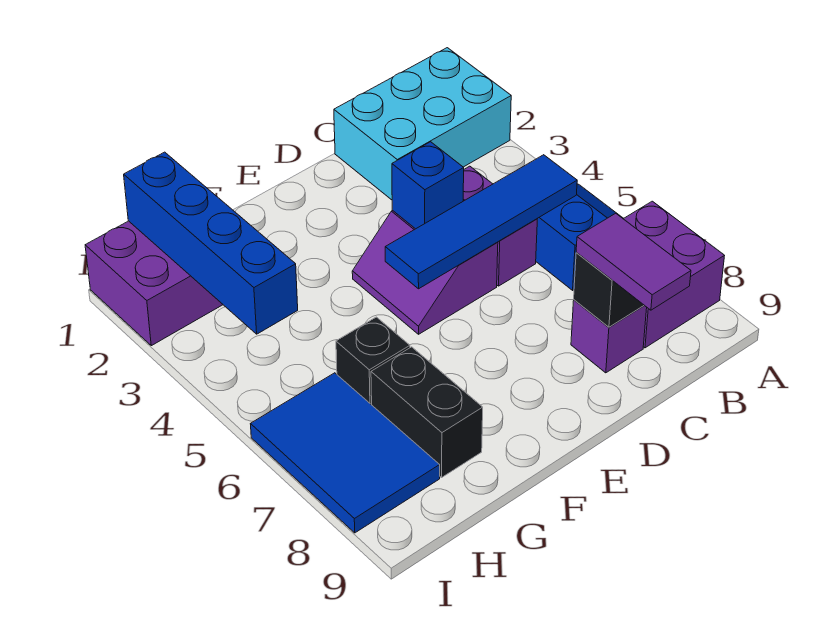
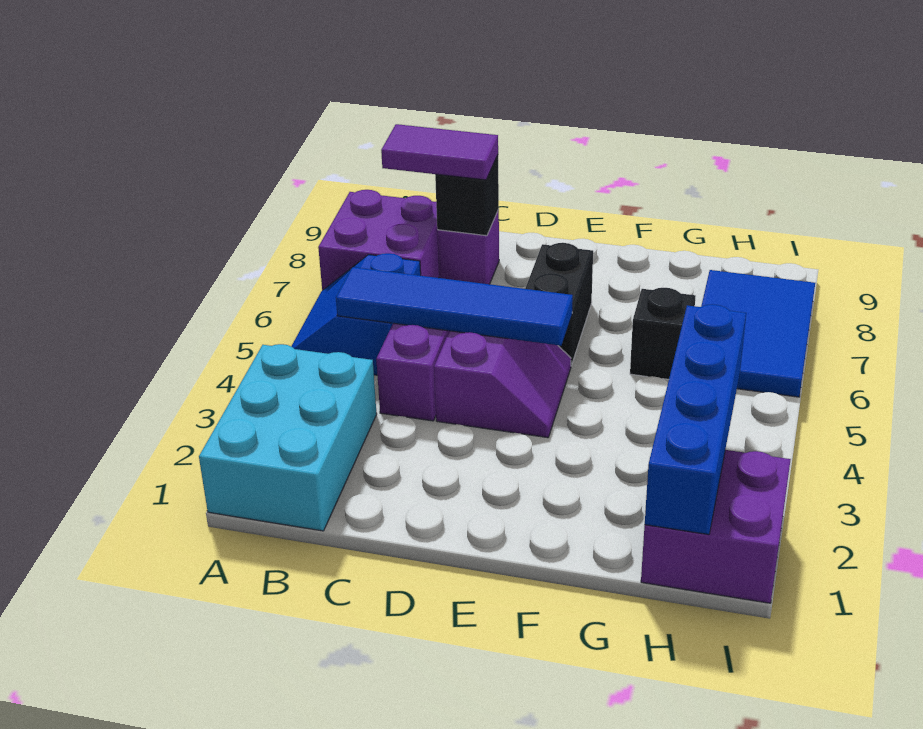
cyan 2x3 brick [334,48,511,200] -> cyan 2x3 brick turned to [199,344,377,531]
purple 1x2 tile [576,213,691,310] -> purple 1x2 tile turned to [381,124,498,180]
blue 1x1 brick [392,142,464,229] -> none
black 1x2 brick [371,347,483,477] -> black 1x2 brick moved to [525,243,593,366]

